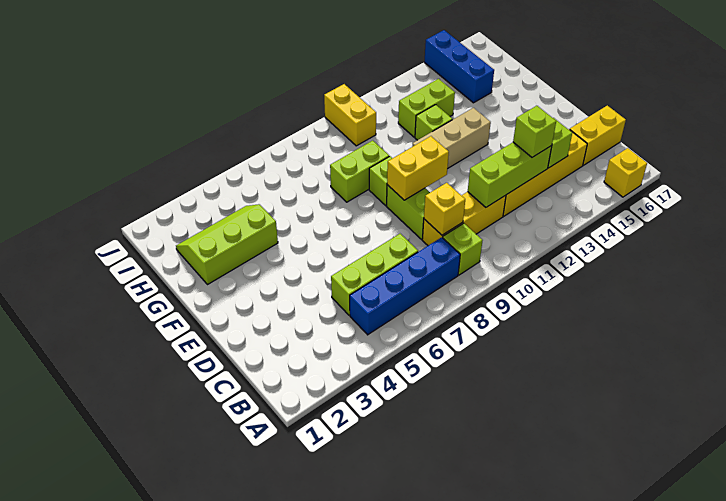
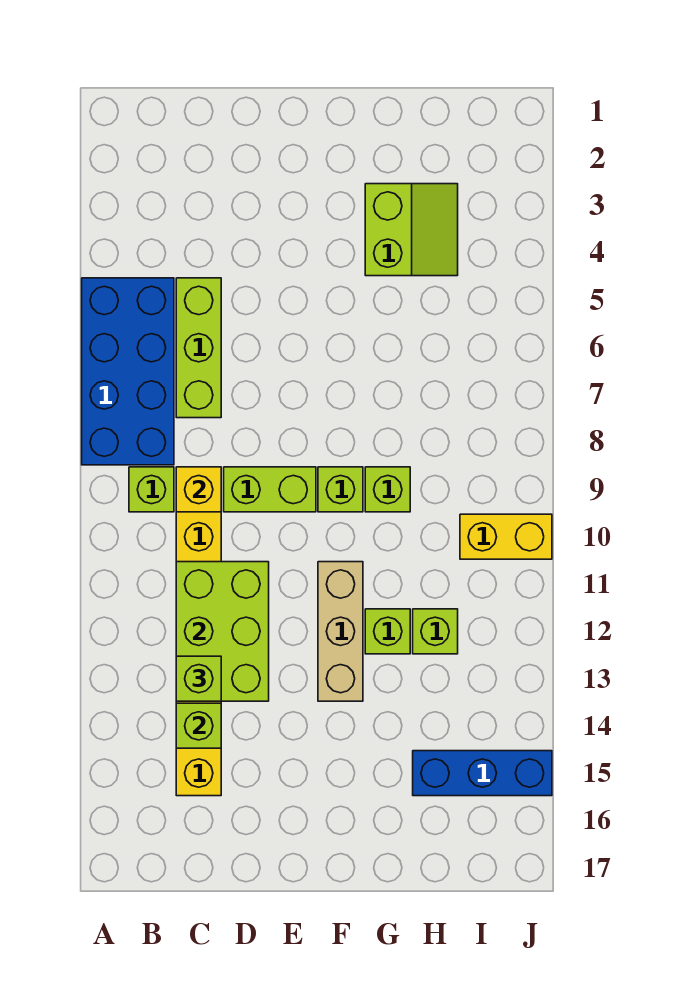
yellow 1x1 brick [604,148,647,197] -> none
blue 1x4 brick [350,237,460,335] -> blue 2x4 brick [82,278,174,465]
lime 1x3 brick [468,142,552,207] -> lime 2x3 brick [176,562,269,701]
yellow 1x2 brick [570,106,626,165] -> none
yellow 1x2 brick [387,136,449,200] -> none
lime 2x3 slope [176,204,278,285] -> lime 2x2 slope [365,184,458,276]
lime 1x2 brick [330,141,389,202] -> lime 1x1 brick [365,467,410,512]
lime 1x2 brick [398,79,455,137] -> lime 1x1 brick [413,609,458,654]

